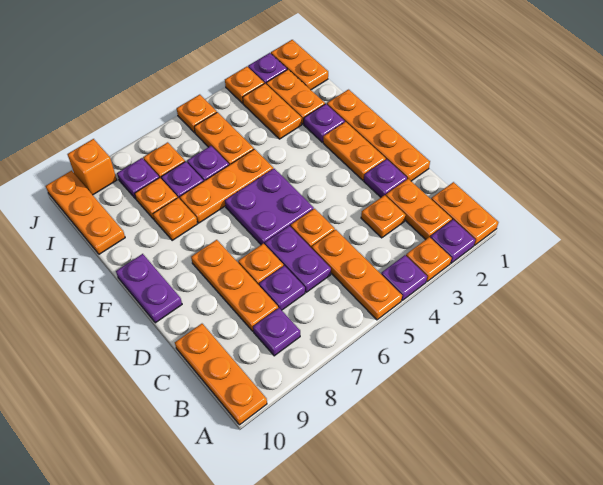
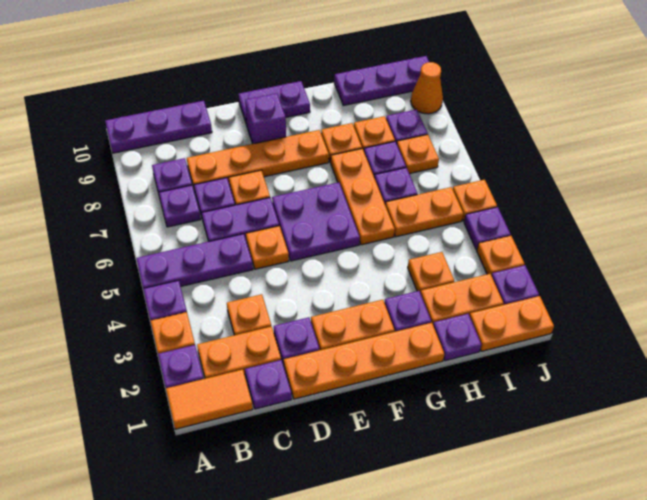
orange 1x2 plate [431,182,498,245] -> orange 1x2 tile [166,369,253,429]
orange 1x3 plate [312,230,402,320] -> purple 1x3 plate [136,234,253,289]
orange 1x3 plate [175,324,267,425] -> purple 1x3 plate [105,101,212,153]
none -> purple 1x1 plate [159,185,201,227]
none -> purple 1x1 plate [245,360,292,409]
orange 1x3 plate [191,240,278,331] -> orange 1x4 plate [187,130,329,187]
none -> purple 1x1 brick [245,93,286,144]
none -> purple 1x1 plate [433,314,481,361]
orange 1x2 plate [243,83,302,139] -> orange 1x1 plate [408,252,454,293]
orange 1x3 plate [46,171,125,254] -> purple 1x3 plate [334,56,429,105]
none -> purple 1x1 plate [464,207,511,250]
orange 1x1 brick [68,139,117,195] -> orange 1x1 cone [411,62,443,114]

